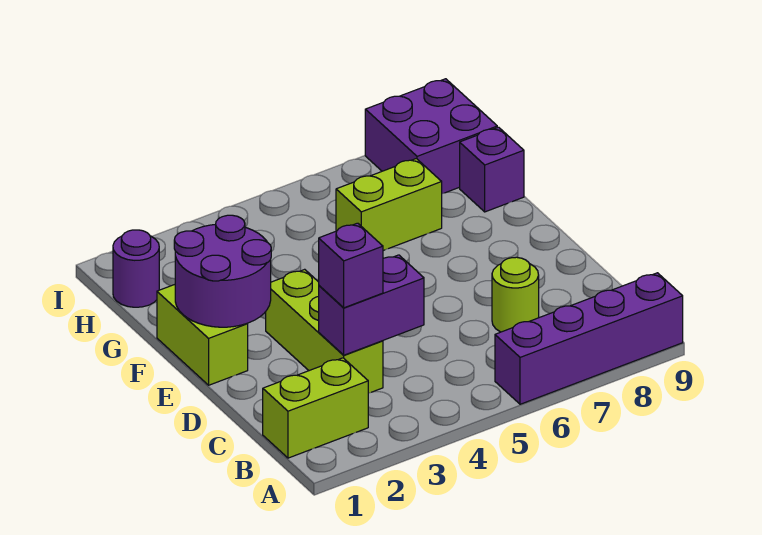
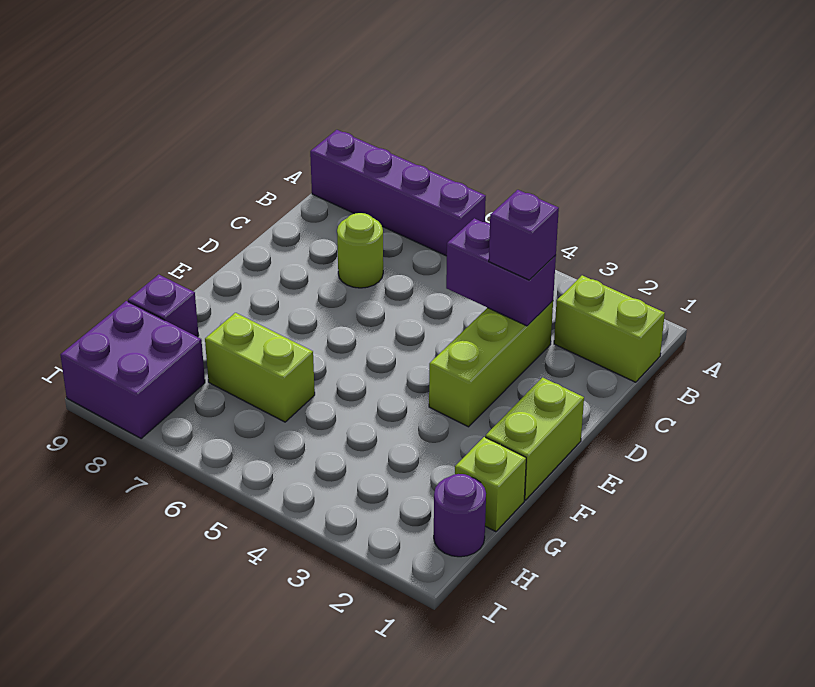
purple 2x2 round brick [174,215,271,327] -> none
none -> lime 1x1 brick [455,437,526,532]

